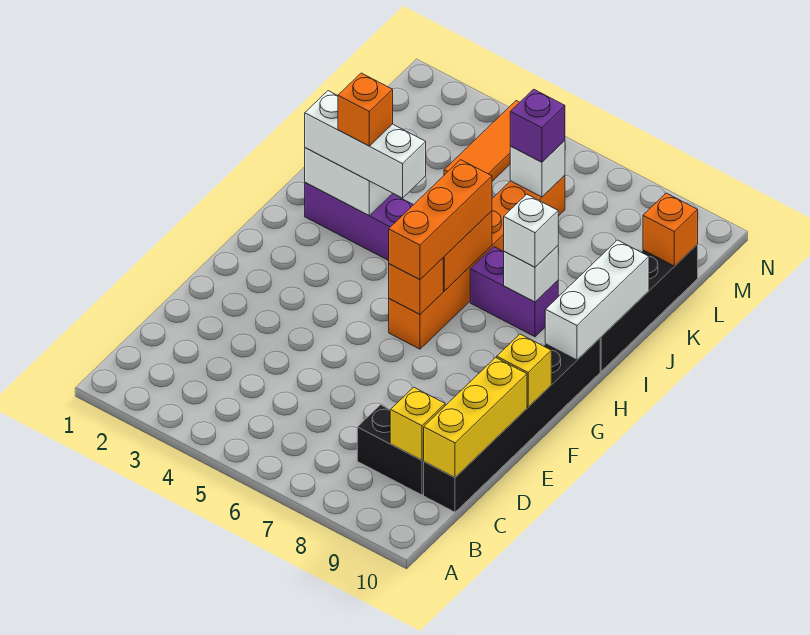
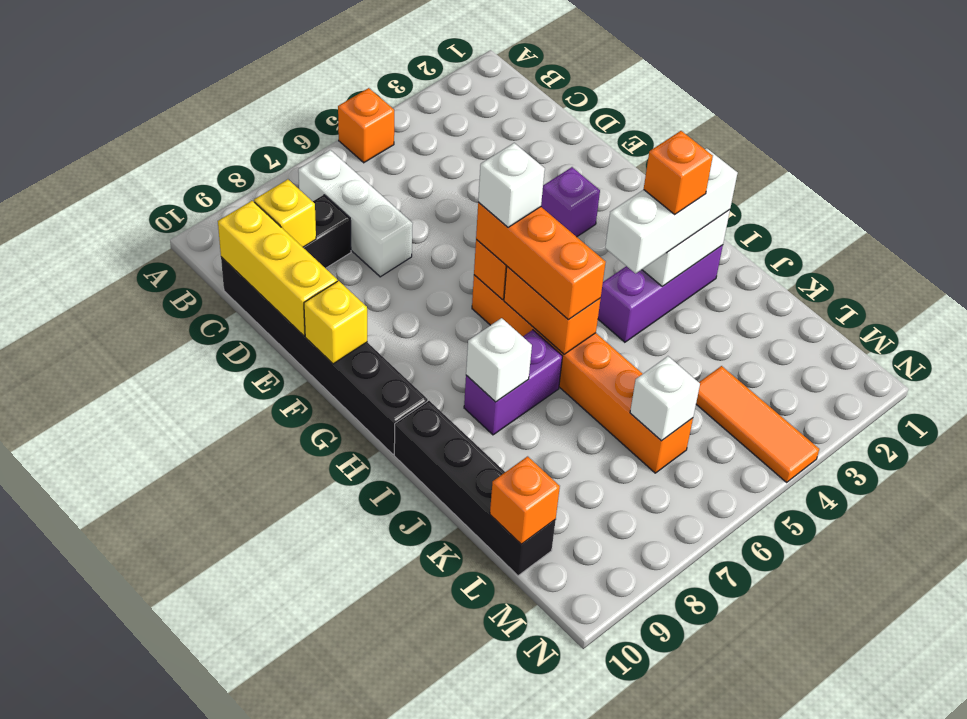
none -> orange 1x1 brick [338,88,394,163]
white 1x3 brick [545,240,649,360] -> white 1x3 brick moved to [298,150,413,277]
white 1x1 brick [504,194,558,267] -> white 1x1 brick moved to [478,143,545,227]
purple 1x1 brick [510,89,565,162] -> purple 1x1 brick moved to [541,167,600,237]

